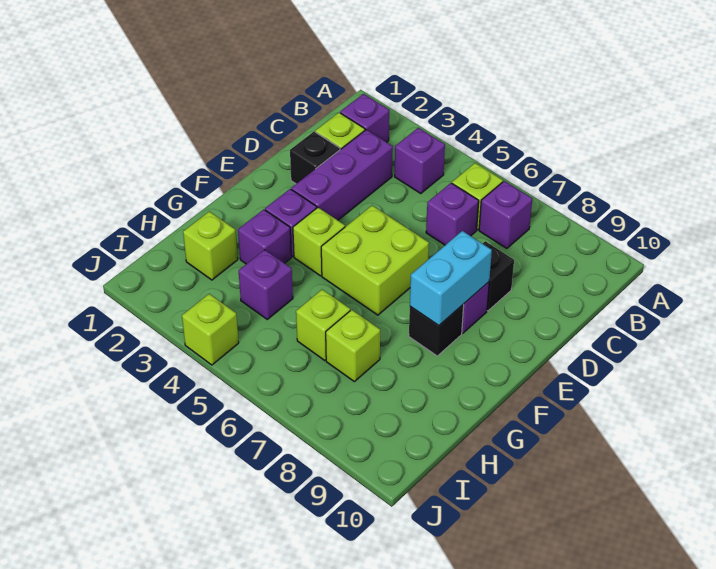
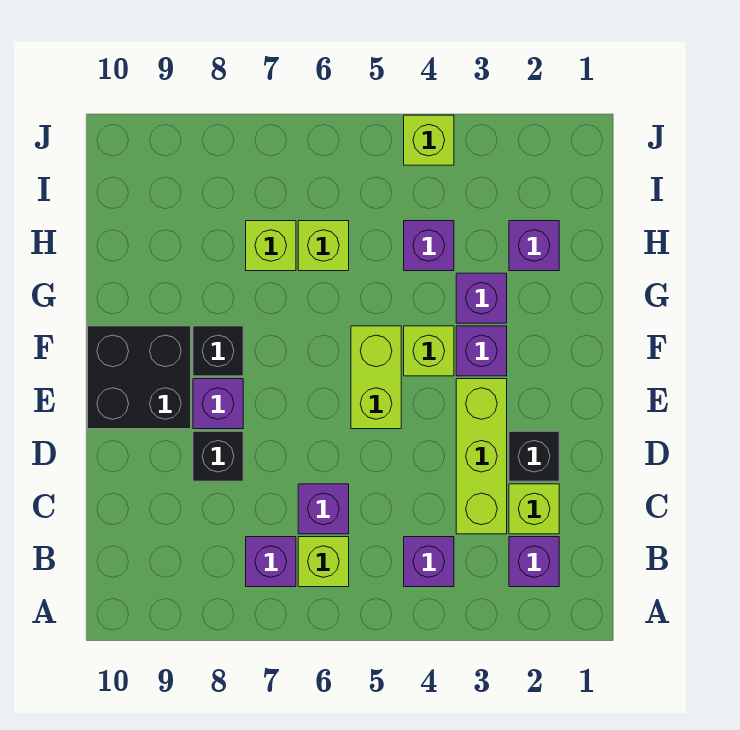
purple 1x3 brick [291,130,393,220] -> lime 1x3 brick [456,379,507,534]
lime 2x2 brick [321,206,429,315] -> lime 1x2 brick [351,326,401,429]
cyan 1x2 brick [410,231,492,326] -> none
none -> black 2x2 brick [88,326,191,429]
lime 1x1 brick [183,211,238,280] -> purple 1x1 brick [509,221,559,271]

